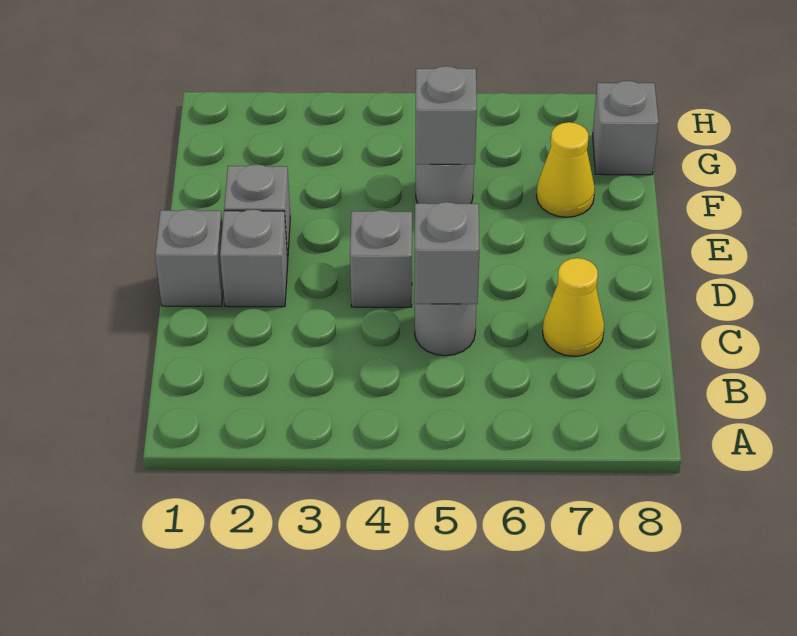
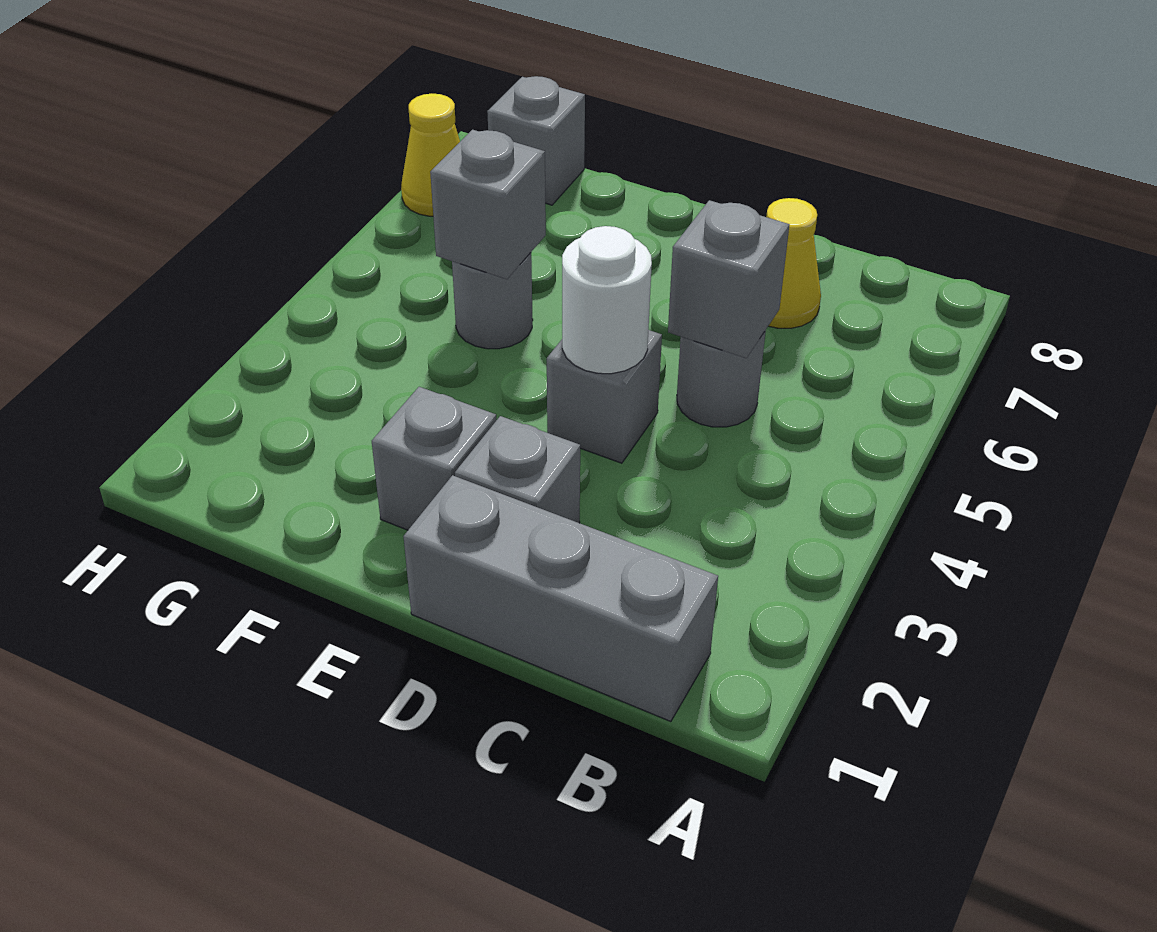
grey 1x1 brick [155,209,223,306] -> grey 1x3 brick [403,475,718,722]
none -> white 1x1 round brick [562,226,652,374]
yellow 1x1 cone [536,122,595,217] -> yellow 1x1 cone moved to [401,94,460,216]

